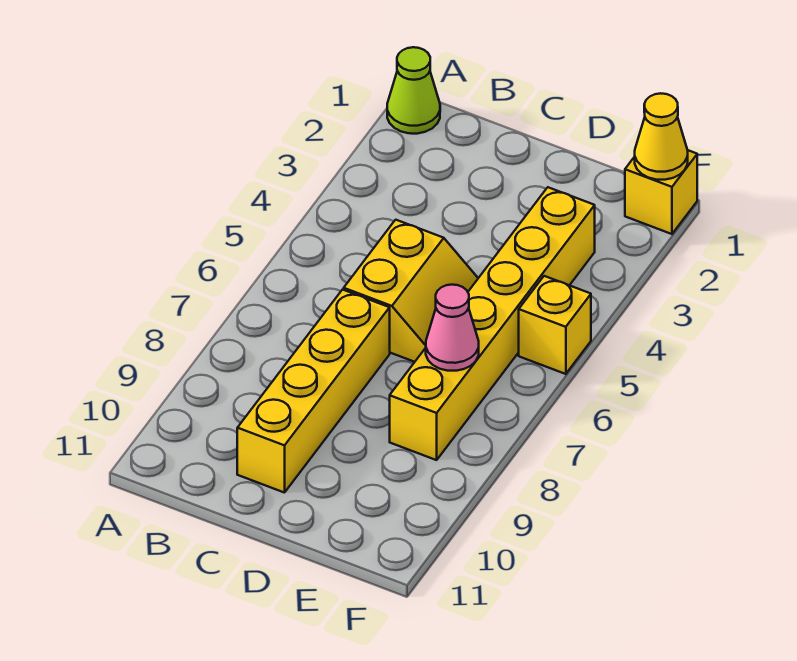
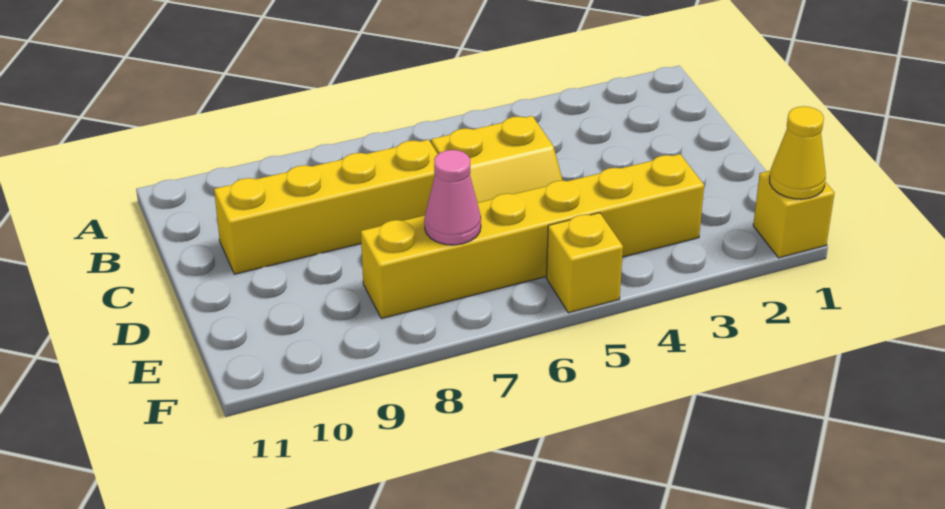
lime 1x1 cone [387,47,440,134] -> none

